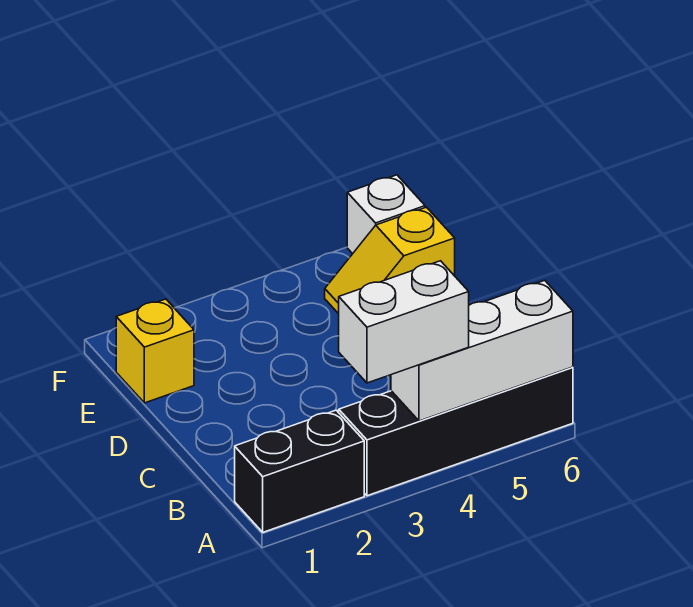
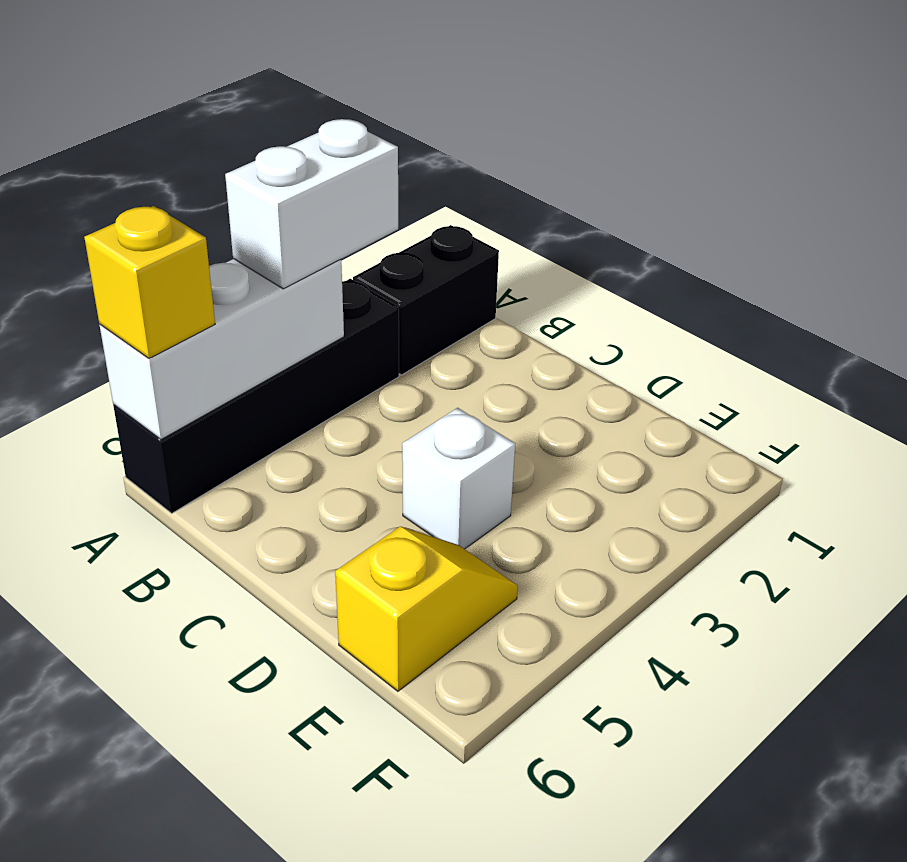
yellow 1x1 brick [116,299,194,403] -> yellow 1x1 brick moved to [84,206,215,359]
white 1x1 brick [347,175,425,254] -> white 1x1 brick moved to [402,408,515,549]

